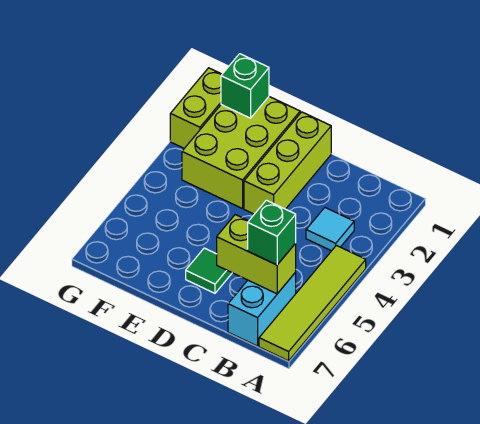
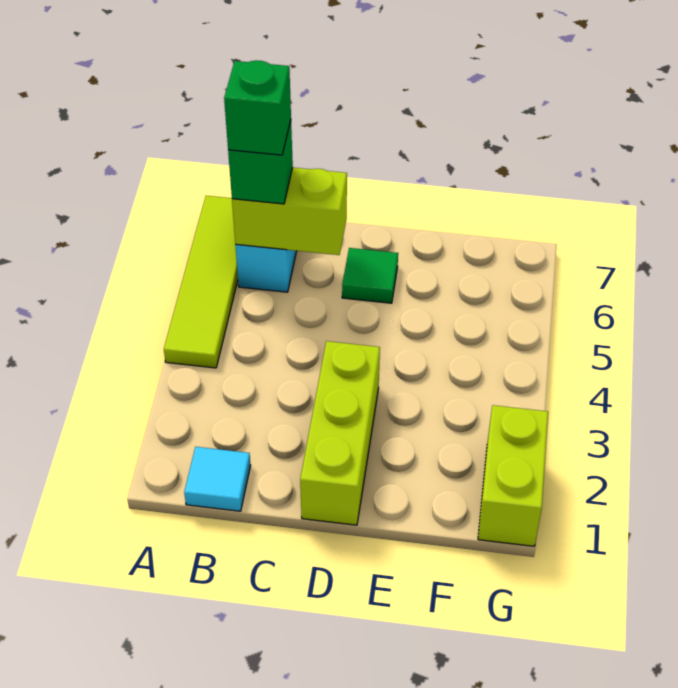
cyan 1x1 tile [306,208,354,251] -> cyan 1x1 tile moved to [184,447,251,511]
lime 2x3 brick [182,97,300,209] -> none
green 1x1 brick [221,54,269,118] -> green 1x1 brick moved to [224,60,291,155]

